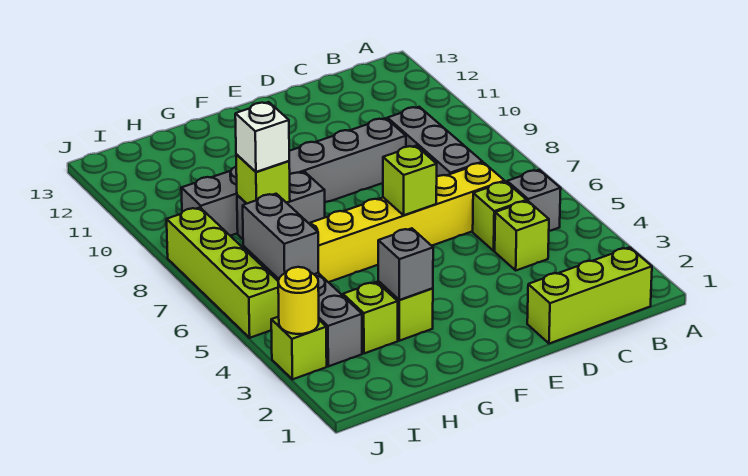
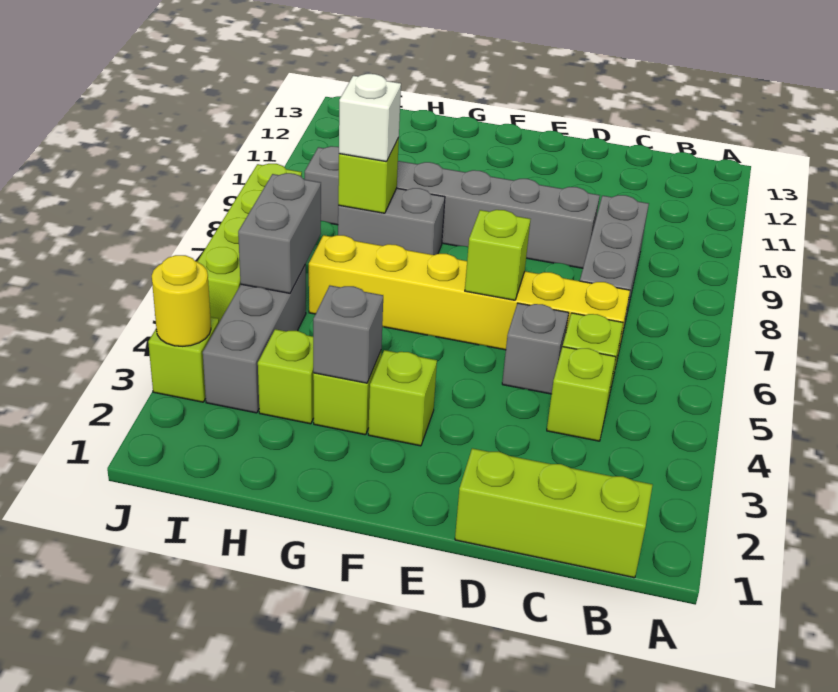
grey 1x1 brick [507,170,561,231] -> grey 1x1 brick moved to [502,303,568,394]
none -> lime 1x1 brick [368,350,437,446]

